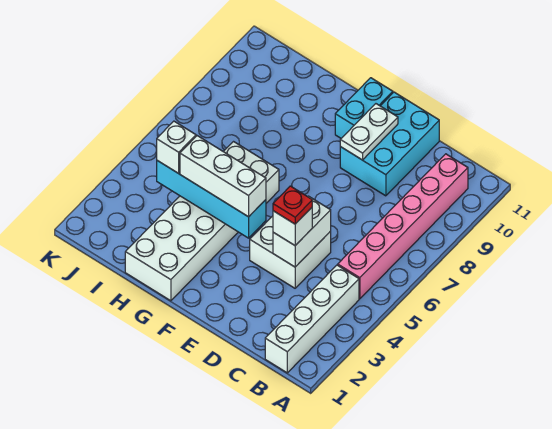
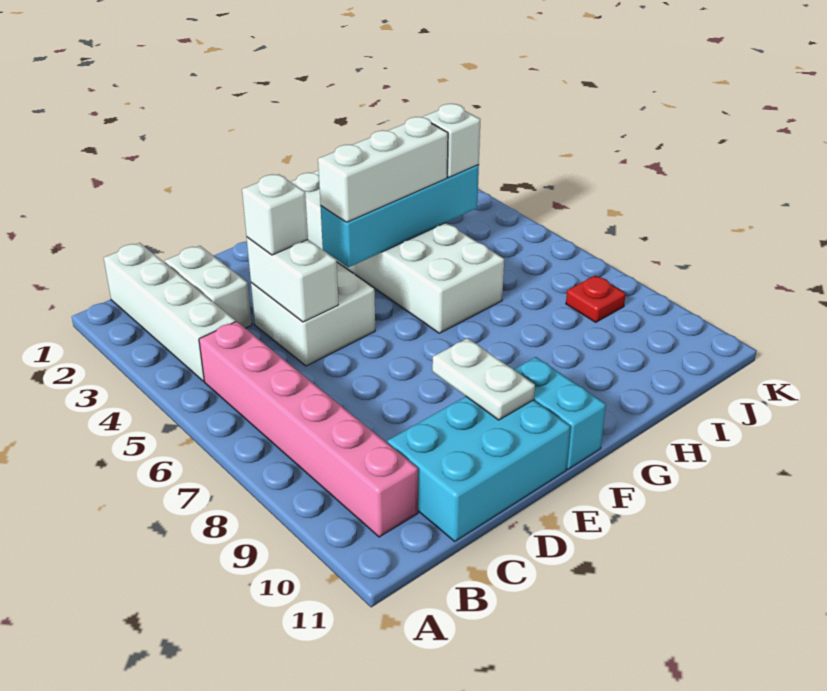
none -> white 1x2 brick [165,246,252,328]
red 1x1 plate [273,186,312,224] -> red 1x1 plate moved to [566,275,626,322]
cyan 2x3 brick [340,92,439,196] -> cyan 2x3 brick turned to [387,397,570,541]

